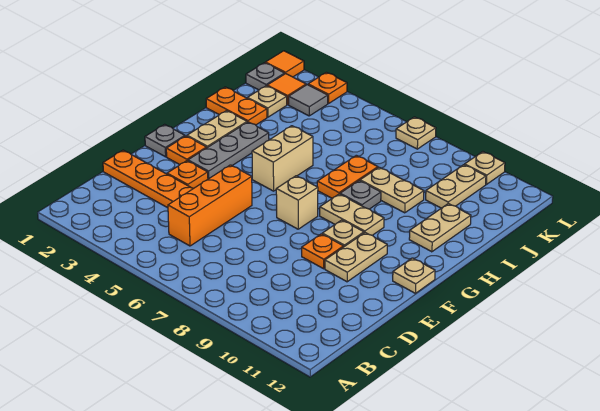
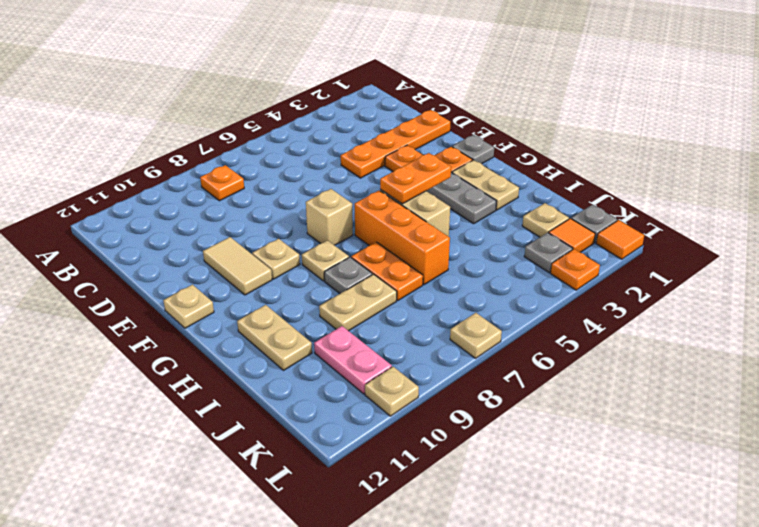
orange 1x3 brick [168,165,252,246] -> orange 1x3 brick moved to [355,191,450,285]
orange 1x1 plate [302,234,343,269] -> orange 1x1 plate moved to [200,165,244,201]
tan 1x2 plate [325,233,387,282] -> tan 1x2 tile [203,237,272,295]
tan 1x2 plate [320,194,384,235] -> tan 1x1 plate [302,240,349,281]
orange 1x2 plate [206,87,267,125] -> orange 1x2 plate moved to [380,153,451,204]
tan 1x2 plate [426,165,486,208] -> pink 1x2 plate [314,326,392,394]
grey 1x1 tile [289,85,328,116] -> grey 1x1 plate [524,233,573,273]

